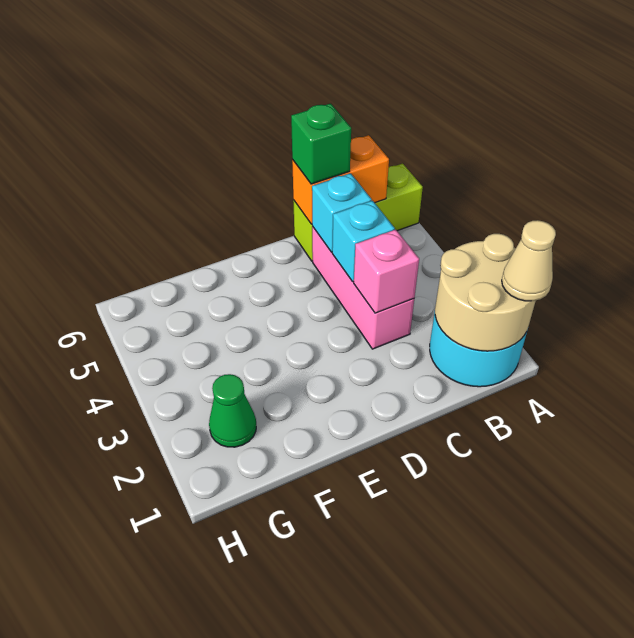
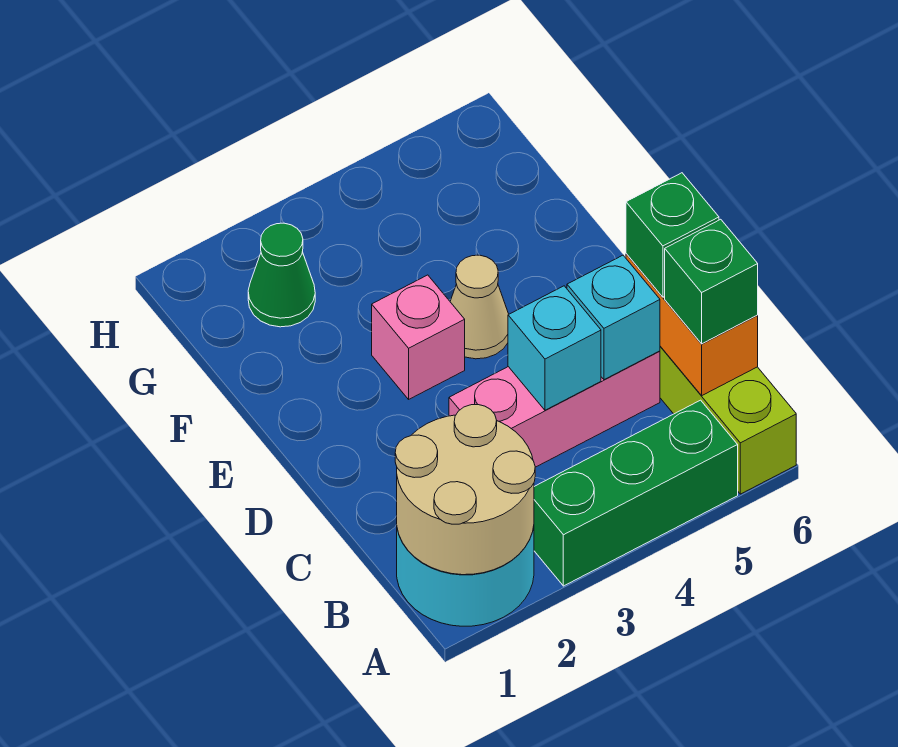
tan 1x1 cone [502,220,556,301] -> tan 1x1 cone moved to [450,255,509,359]
none -> green 1x3 brick [534,400,738,586]
none -> green 1x1 brick [665,219,758,344]
pink 1x1 brick [354,230,419,313] -> pink 1x1 brick moved to [372,275,465,399]

